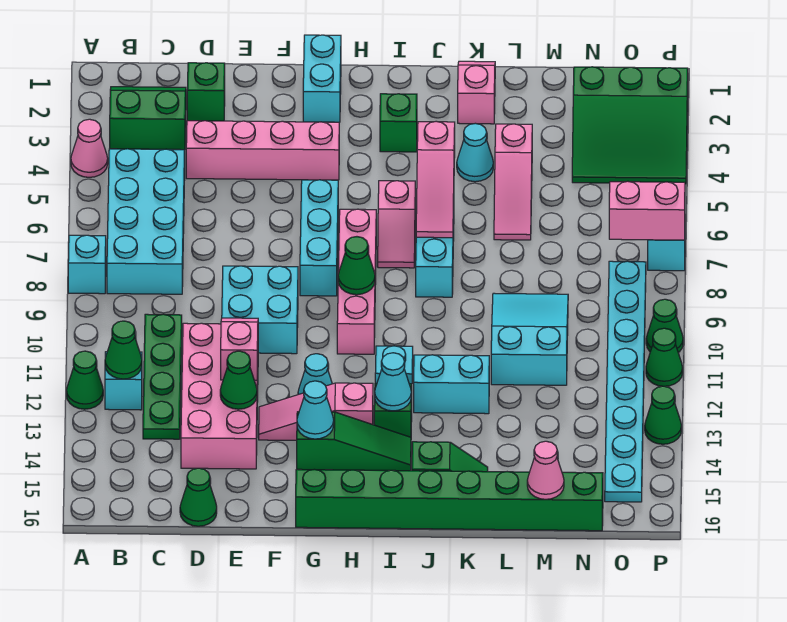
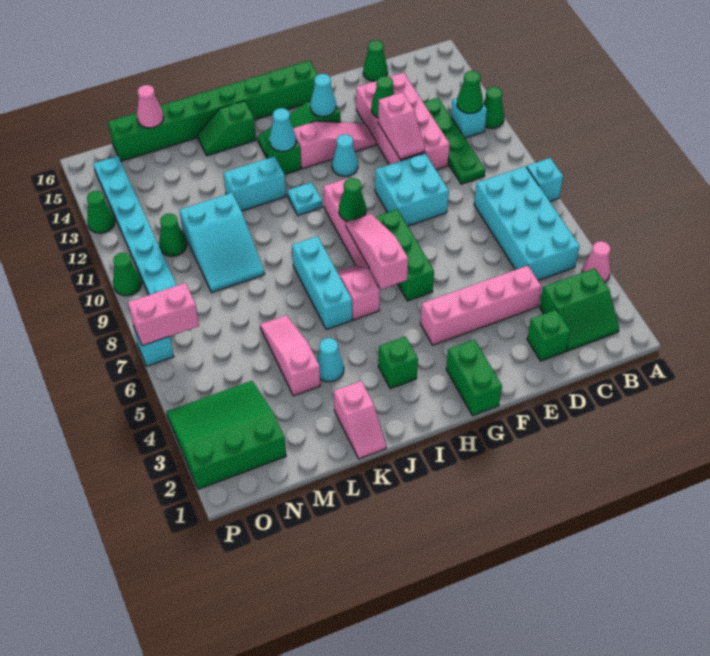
cyan 1x2 brick [303,35,341,122] -> green 1x2 brick [446,340,502,416]
cyan 1x3 brick [300,180,338,296] -> green 1x3 brick [375,209,434,301]
pink 1x3 slope [416,121,455,238] -> pink 1x3 slope moved to [346,214,408,289]
green 1x1 cone [646,328,683,386] -> green 1x1 cone moved to [159,213,187,256]

